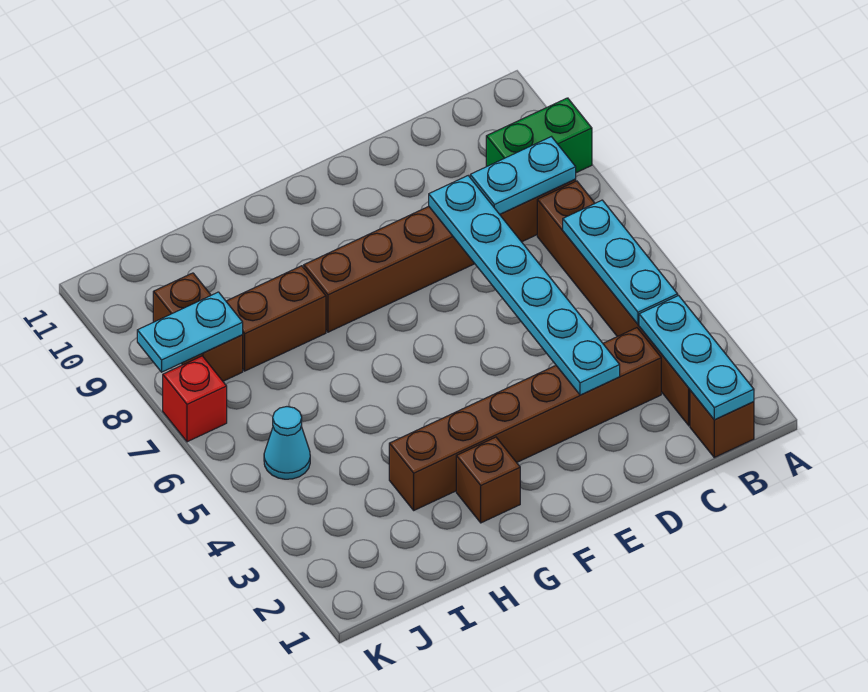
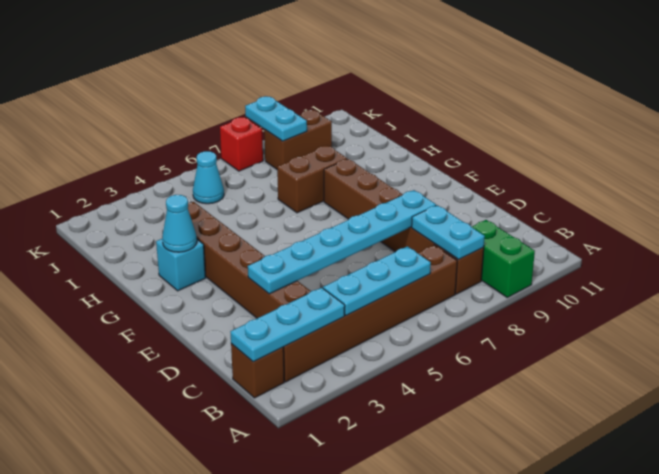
brown 1x1 brick [456,437,520,523] -> cyan 1x1 brick [156,239,206,291]
none -> cyan 1x1 cone [162,195,197,252]
brown 1x2 brick [226,266,326,371] -> brown 1x2 brick turned to [277,146,347,213]

